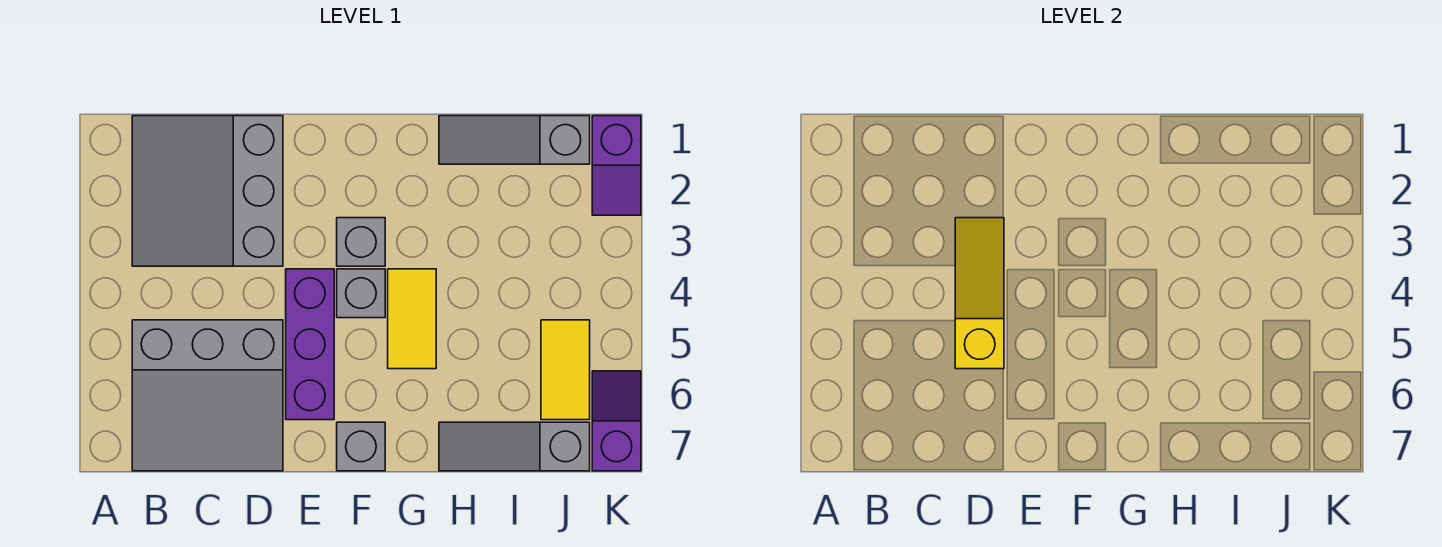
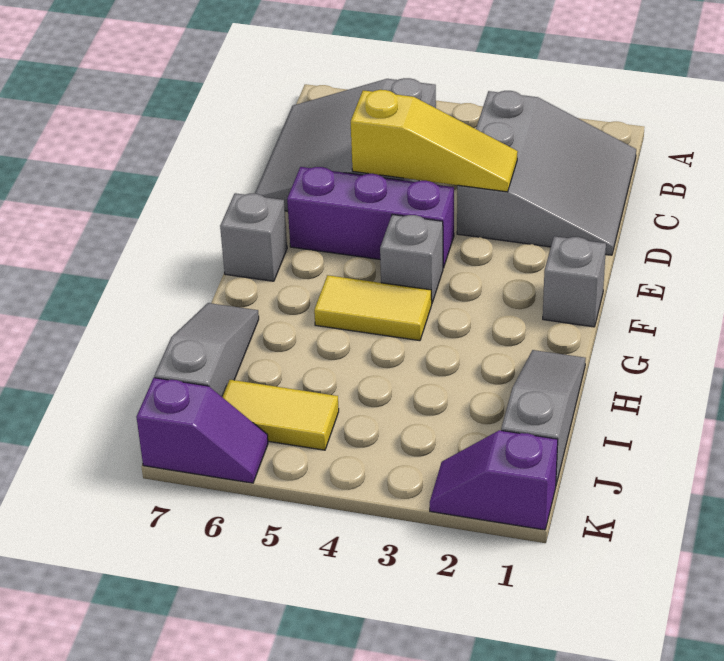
grey 3x3 slope [132,116,283,266] -> grey 3x3 slope turned to [457,91,636,255]
grey 1x1 brick [337,218,385,266] -> grey 1x1 brick moved to [543,236,606,327]

